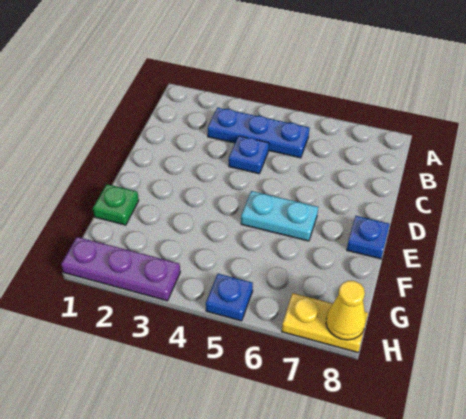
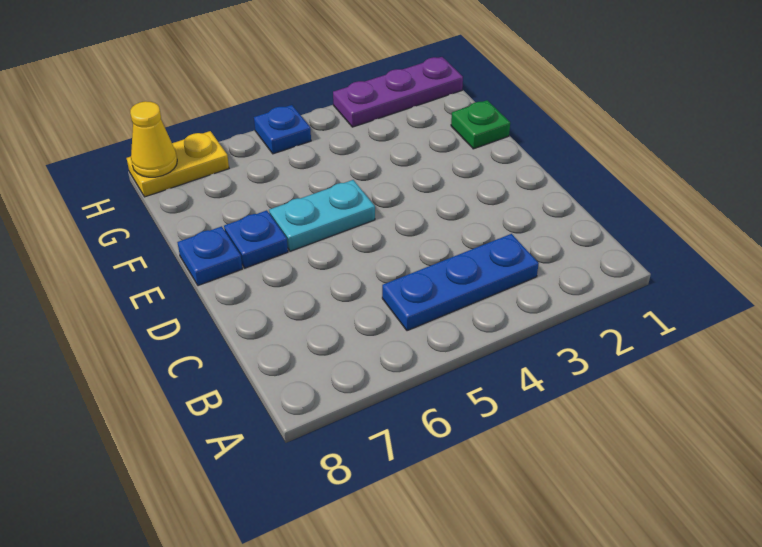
blue 1x1 plate [229,136,269,174] -> blue 1x1 plate moved to [224,210,288,268]

